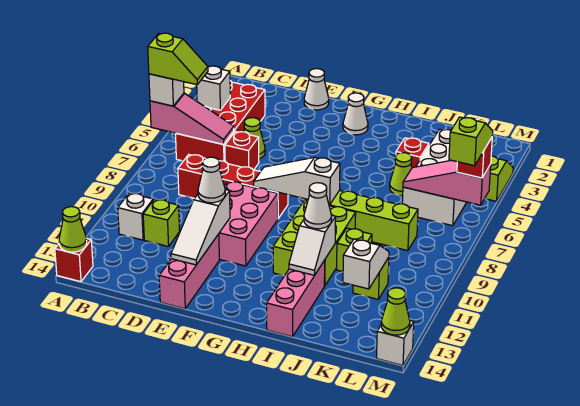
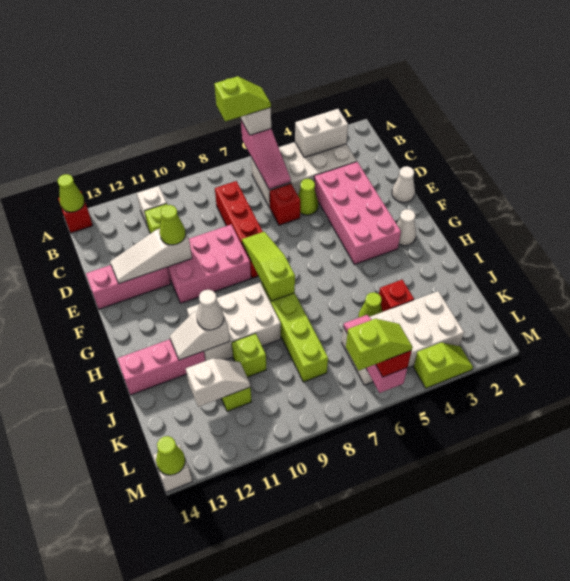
lime 1x2 slope [148,33,208,85] -> lime 1x2 slope turned to [215,76,271,121]
red 2x4 brick [176,81,265,162] -> white 2x4 brick [251,142,357,207]
white 1x1 brick [197,66,230,110] -> white 1x2 brick [295,109,348,157]
none -> pink 2x4 brick [314,162,401,265]
white 1x1 cone [198,157,225,203] -> lime 1x1 cone [160,205,186,245]
white 1x3 slope [254,157,340,205] -> lime 1x3 slope [242,232,295,301]
lime 2x3 brick [273,200,356,286] -> white 2x3 brick [187,283,281,361]

